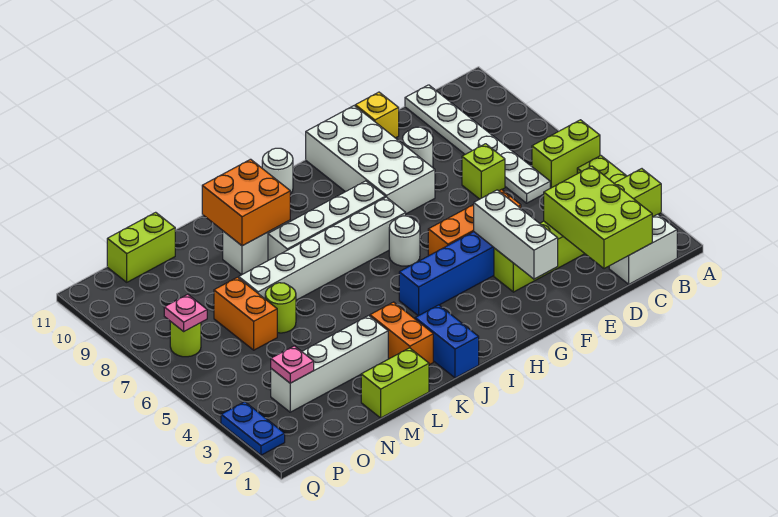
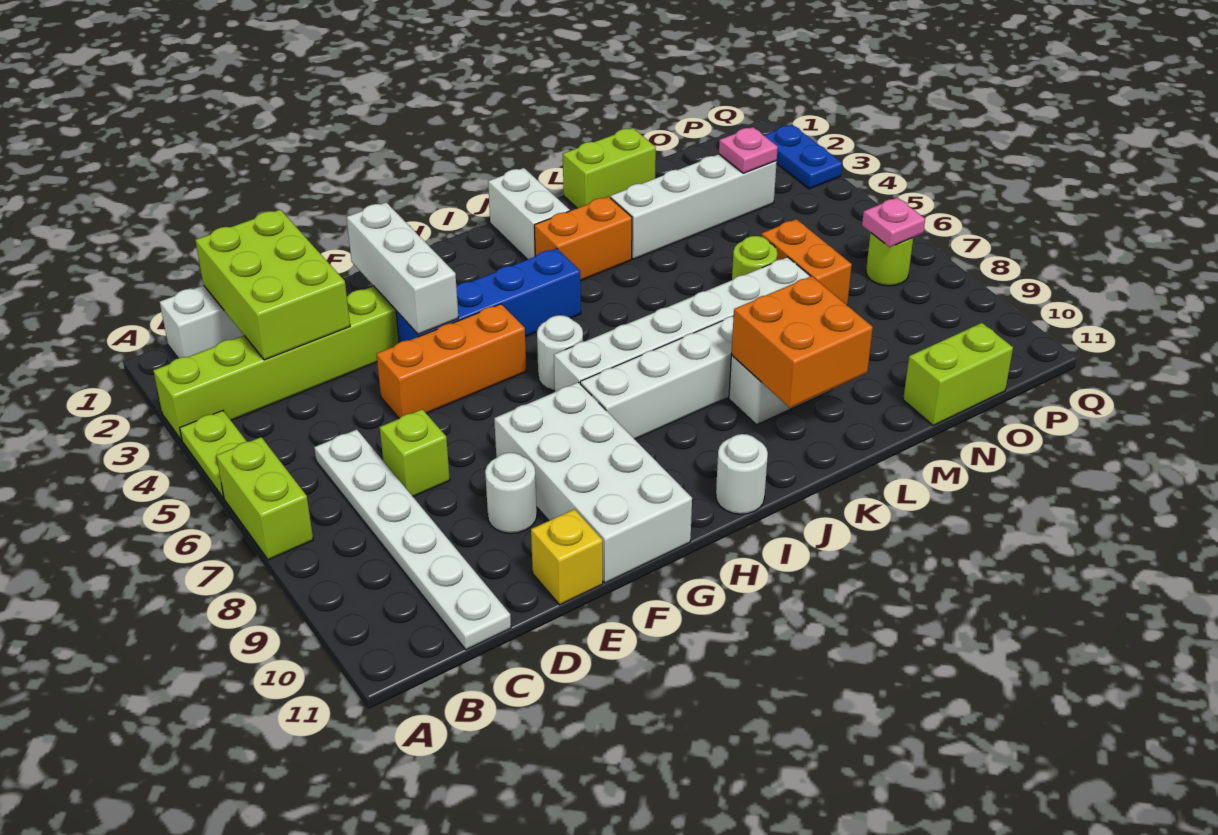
lime 1x2 brick [532,120,600,188] -> lime 1x2 brick turned to [216,437,313,560]
blue 1x2 brick [415,305,479,378] -> white 1x2 brick [488,168,570,260]
orange 1x2 brick [370,302,433,365] -> orange 1x2 brick turned to [534,196,632,281]

